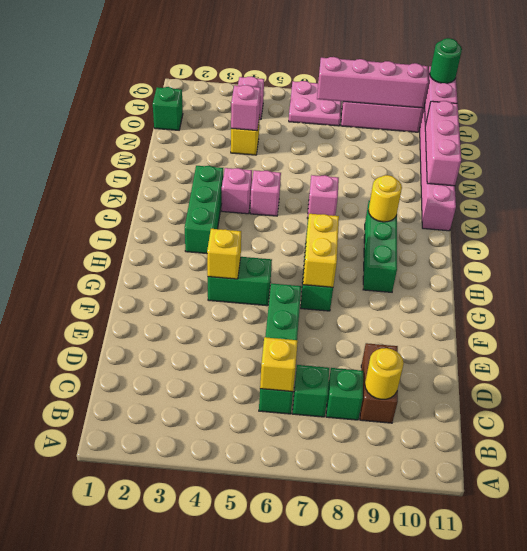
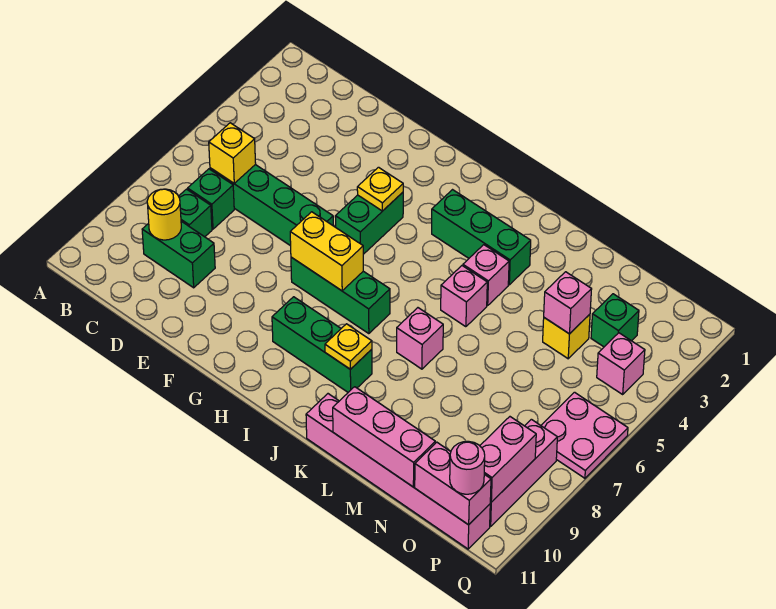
brown 1x2 brick [360,343,398,423] -> green 1x2 brick [142,221,215,288]
yellow 1x1 brick [207,229,241,279] -> yellow 1x1 plate [357,167,403,211]
yellow 1x1 round brick [369,175,402,222] -> yellow 1x1 plate [325,324,372,369]
green 1x1 brick [153,87,183,130] -> green 1x1 brick moved to [591,294,639,347]
pink 1x4 brick [317,57,429,108] -> pink 1x2 brick [480,417,536,502]
green 1x1 round brick [430,38,462,83] -> pink 1x1 round brick [450,441,485,494]

